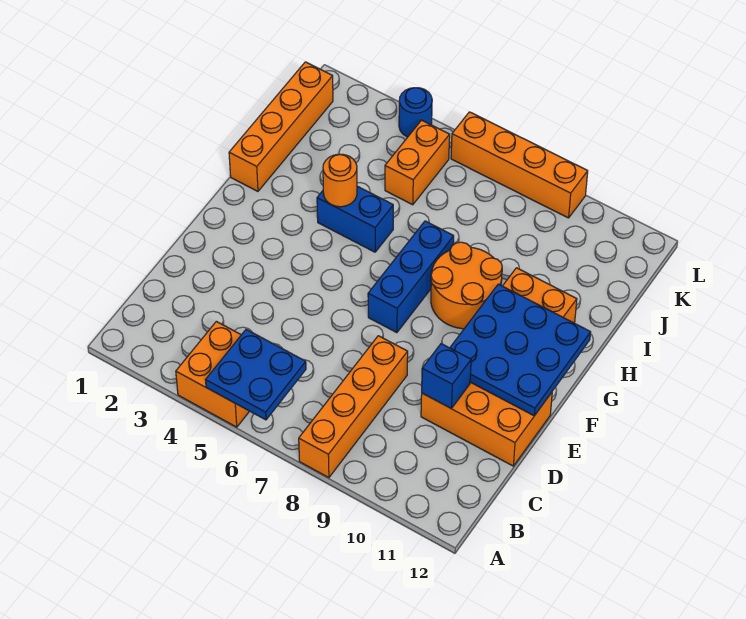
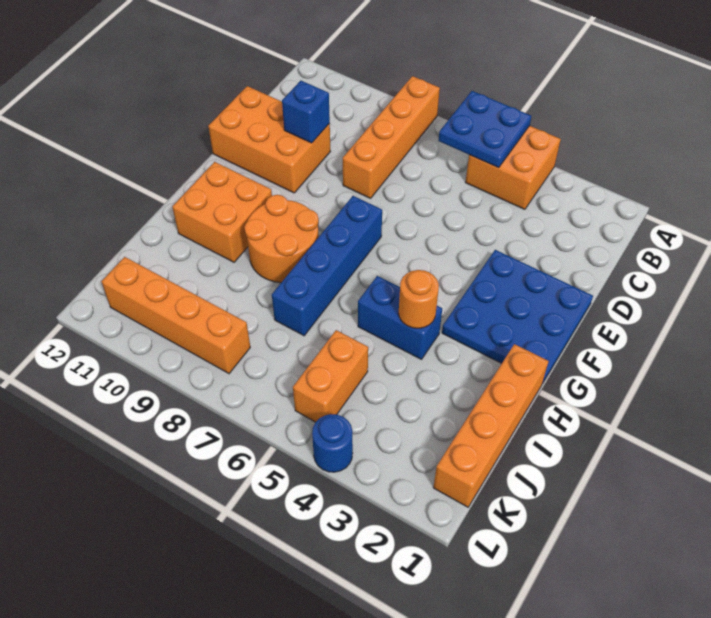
blue 3x3 plate [450,284,591,416] -> blue 3x3 plate moved to [442,250,593,384]
blue 1x3 brick [368,221,454,333] -> blue 1x4 brick [272,196,382,336]
orange 1x4 brick [451,112,588,218] -> orange 1x4 brick moved to [102,257,250,374]

